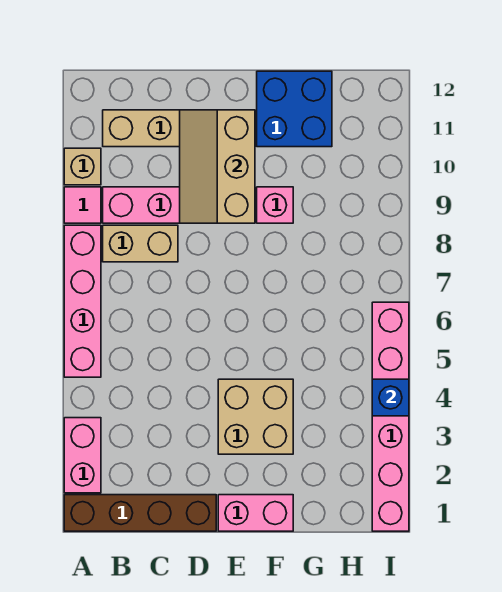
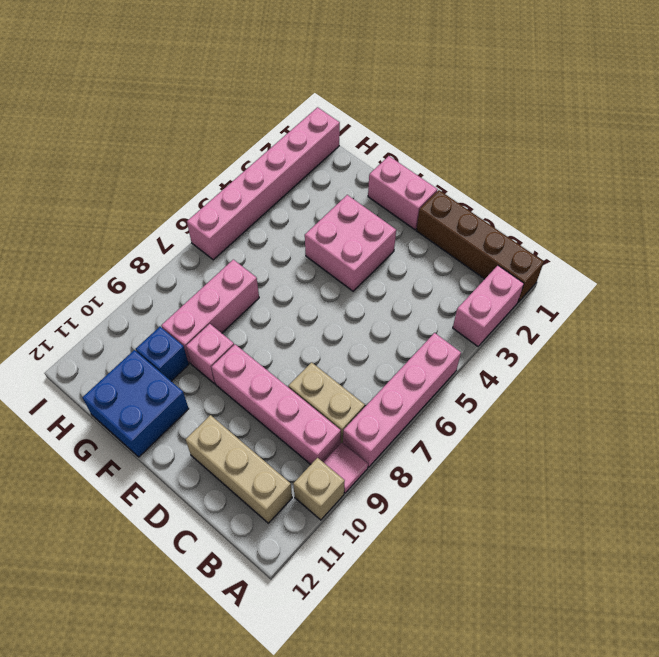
tan 2x3 slope [180,110,255,223] -> none
tan 2x2 brick [218,379,293,454] -> pink 2x2 brick [305,195,396,291]
none -> pink 1x3 brick [161,260,259,363]
blue 1x1 brick [372,379,409,416] -> blue 1x1 brick moved to [136,327,189,381]

